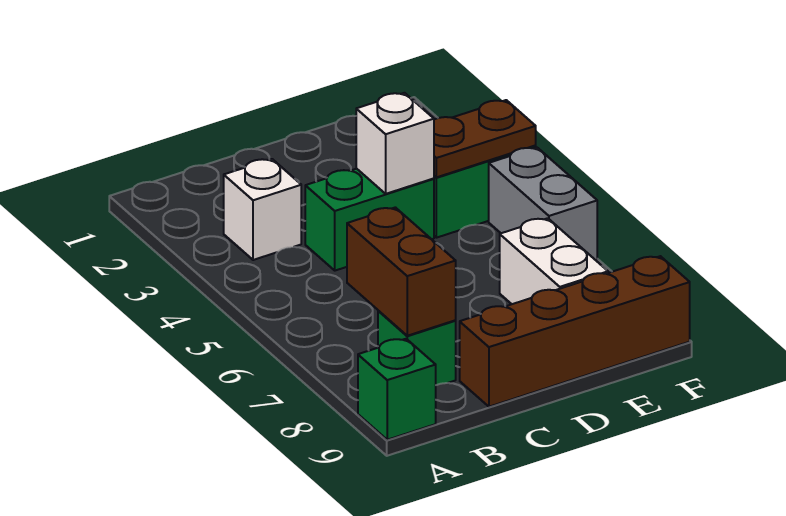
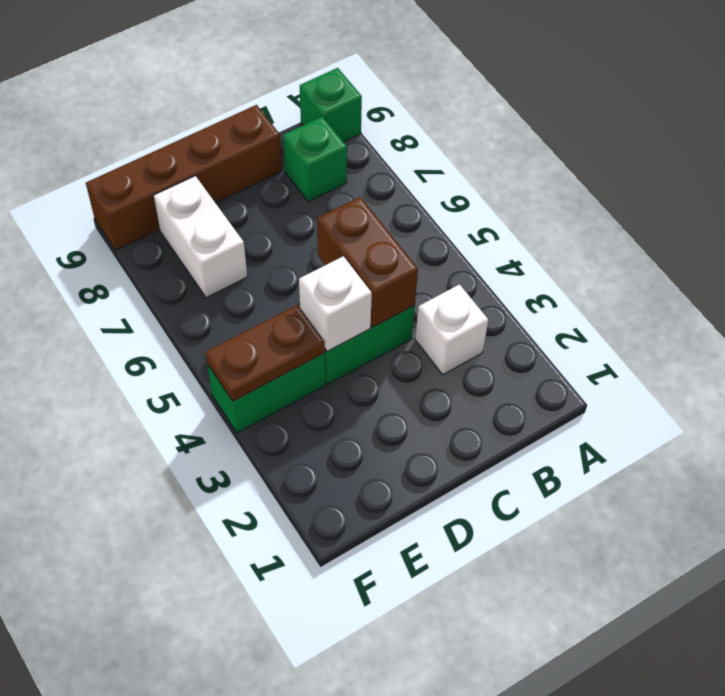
brown 1x2 brick [347,207,456,336] -> brown 1x2 brick moved to [317,197,418,327]
grey 1x2 brick [489,147,597,260] -> none

